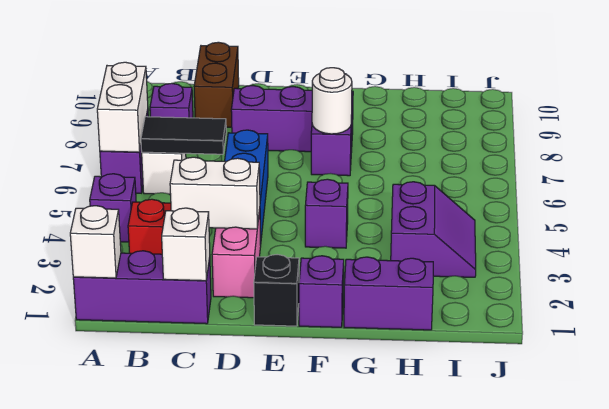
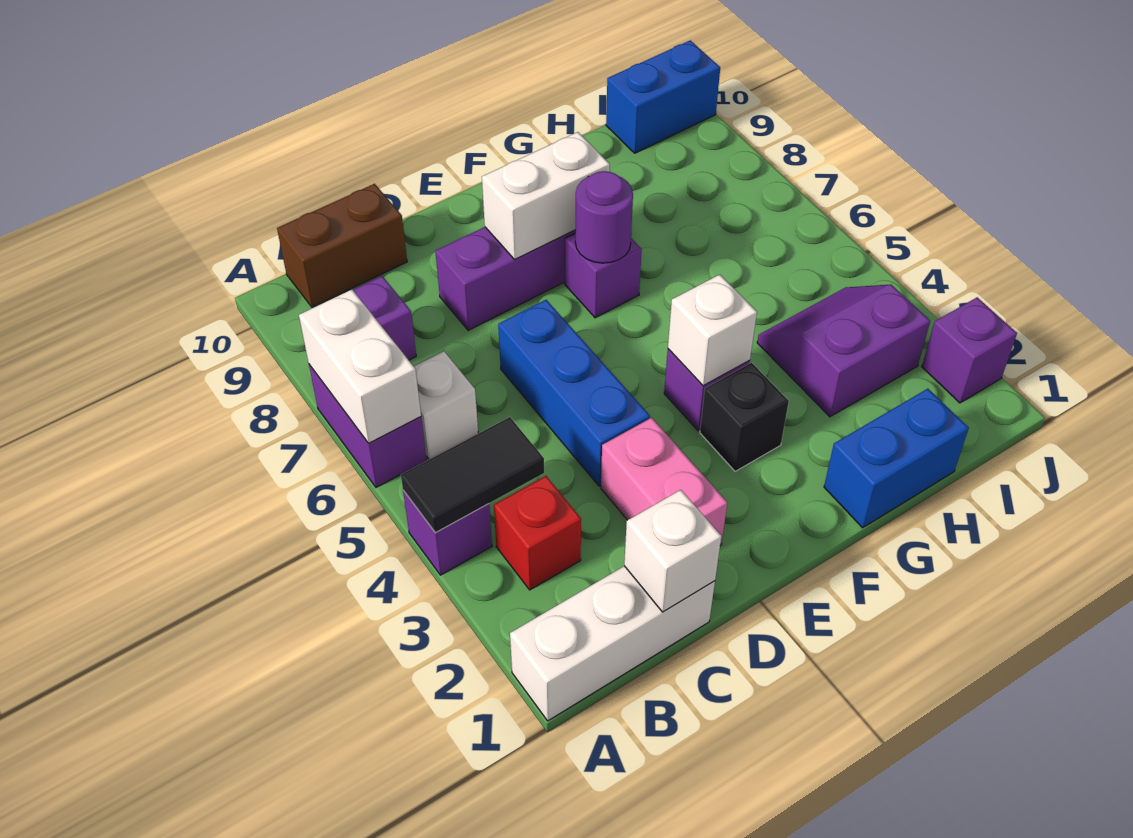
purple 1x3 brick [73,251,211,324] -> white 1x3 brick [510,566,715,721]
white 1x1 brick [70,206,121,278] -> white 1x1 brick moved to [668,275,757,386]
black 1x2 tile [141,117,226,155] -> black 1x2 tile moved to [401,417,544,533]
white 1x2 brick [170,157,260,229] -> white 1x2 brick moved to [482,132,610,259]
brown 1x2 brick [194,42,239,127] -> brown 1x2 brick turned to [277,184,407,307]
black 1x1 brick [254,255,299,326] -> black 1x1 brick moved to [700,363,789,471]
purple 1x1 brick [299,256,344,327] -> purple 1x1 brick moved to [922,297,1017,403]
white 1x1 round brick [312,68,352,134] -> purple 1x1 round brick [575,171,633,263]
purple 1x2 brick [344,257,433,330] -> blue 1x2 brick [824,389,969,528]
purple 2x2 slope [391,182,476,277] -> purple 2x2 slope turned to [757,285,930,417]
none -> blue 1x2 brick [606,40,720,153]

